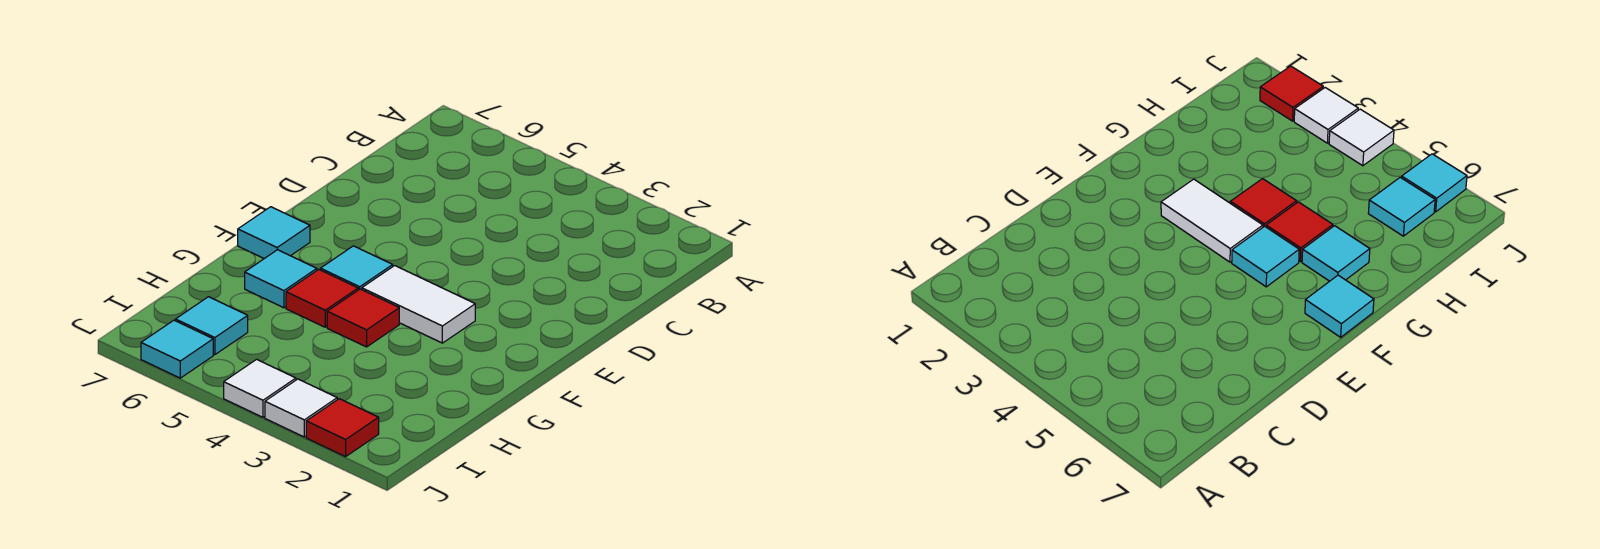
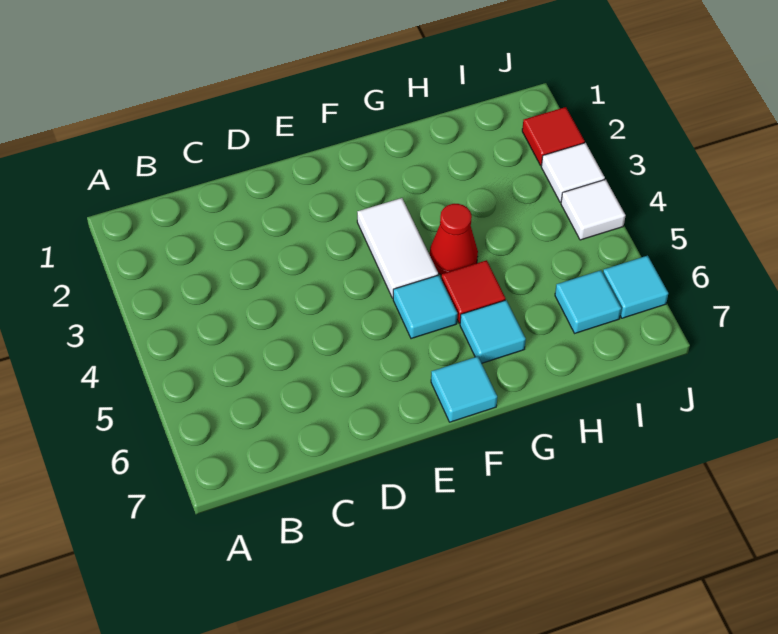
red 1x1 tile [327,289,399,347] -> red 1x1 cone [430,204,478,275]

